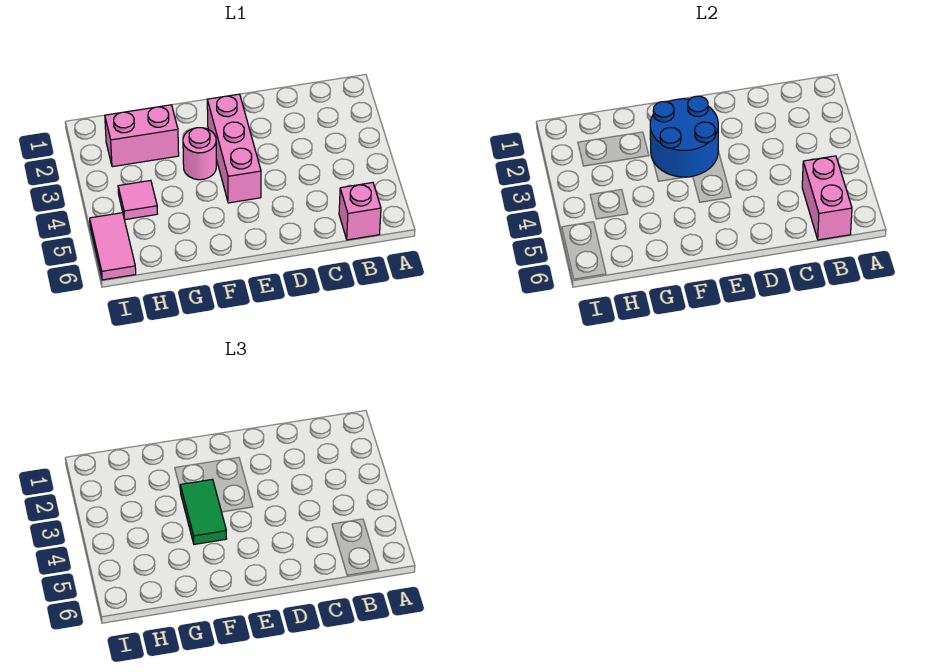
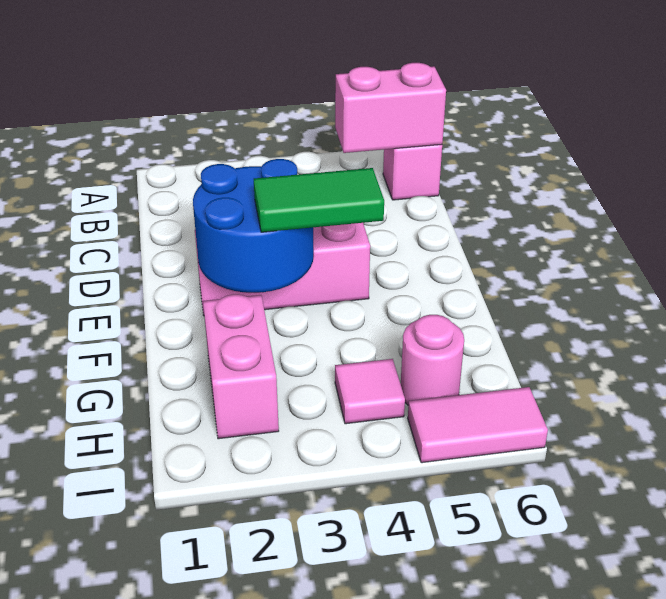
pink 1x1 round brick [183,128,216,180] -> pink 1x1 round brick moved to [401,315,464,405]

